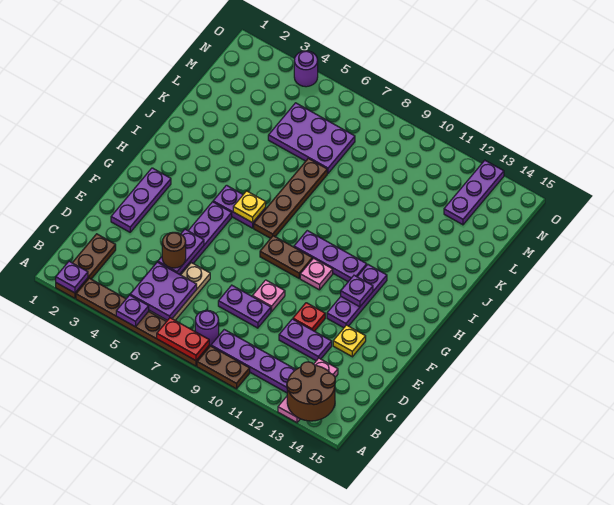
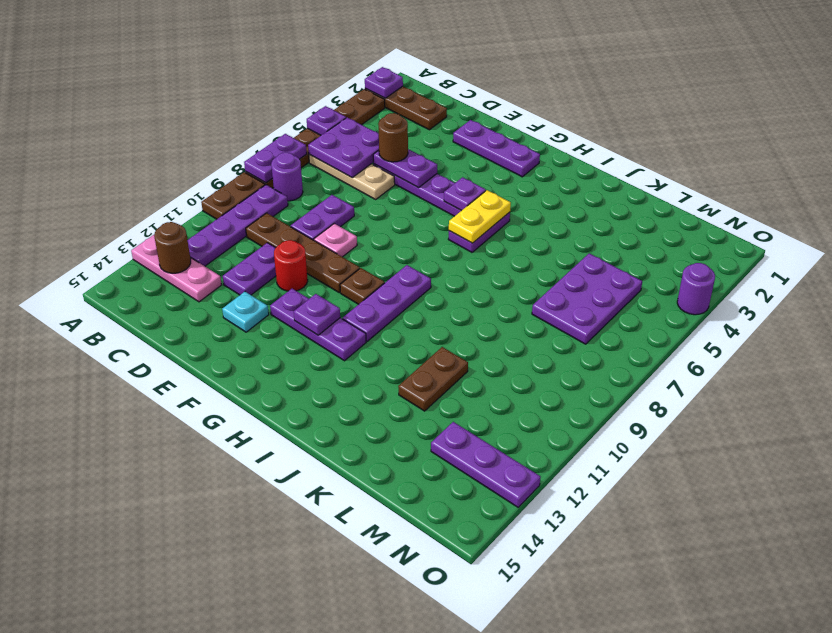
red 1x2 plate [157,318,209,361] -> purple 1x2 plate [244,134,307,183]
brown 2x2 round brick [287,362,335,421] -> brown 1x1 round brick [154,222,191,273]
red 1x1 plate [293,303,325,331] -> red 1x1 round brick [274,240,308,291]
yellow 1x1 plate [333,325,366,357] -> cyan 1x1 plate [222,292,269,332]
none -> purple 1x1 plate [444,177,486,211]
brown 1x2 plate [260,236,313,278] -> brown 1x2 plate moved to [398,347,468,411]
pink 1x1 plate [300,258,333,290] -> brown 1x1 plate [340,268,385,304]
yellow 1x1 plate [233,191,266,223] -> yellow 1x2 plate [449,190,511,243]
brown 1x4 plate [254,158,327,238] -> brown 1x4 plate moved to [246,213,360,293]

